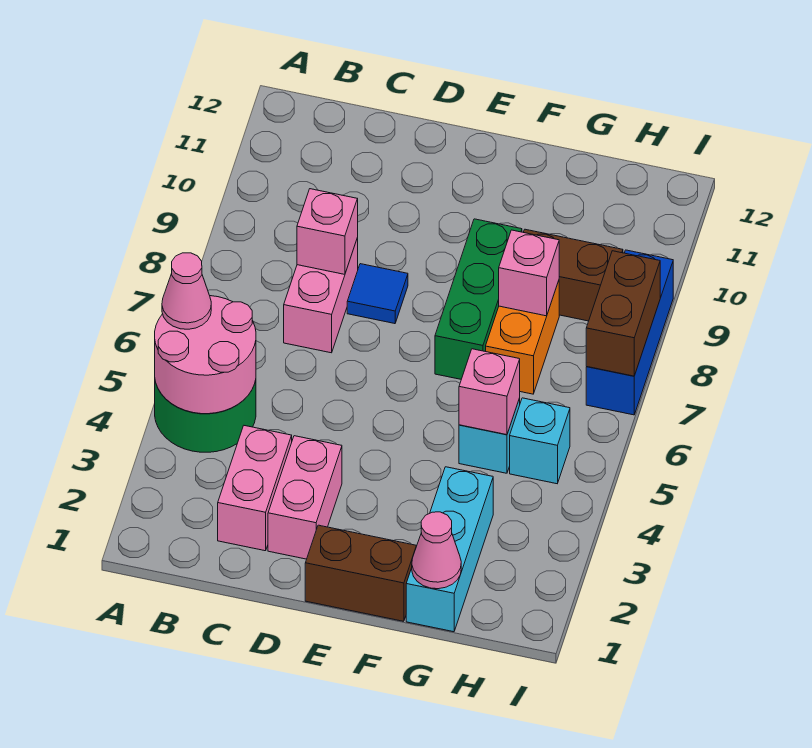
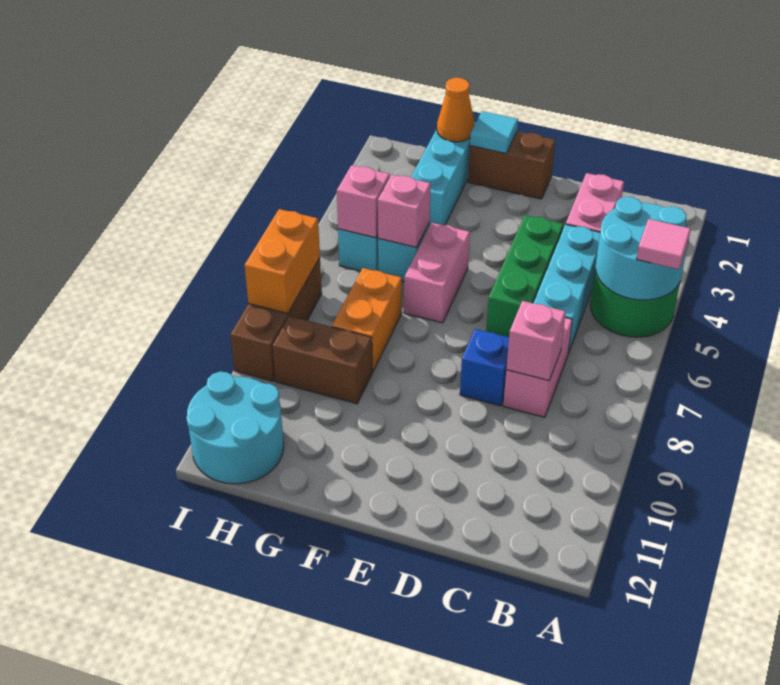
pink 2x2 round brick [155,296,256,414] -> cyan 2x2 round brick [596,197,688,300]
pink 1x1 cone [162,253,211,329] -> pink 1x1 tile [637,219,691,269]
none -> cyan 1x3 brick [534,224,600,354]
pink 1x2 brick [268,436,342,559] -> pink 1x2 brick moved to [404,223,470,323]
blue 1x1 tile [347,264,408,324] -> blue 1x1 brick [460,329,509,406]
none -> cyan 1x1 tile [470,111,518,154]
green 1x3 brick [435,219,522,379] -> green 1x3 brick moved to [486,215,563,337]
pink 1x1 cone [412,512,461,589] -> orange 1x1 cone [437,78,475,142]
pink 1x1 brick [499,230,559,316] -> pink 1x1 brick moved to [337,165,390,238]
none -> cyan 2x2 round brick [186,372,284,484]
blue 1x3 brick [586,250,673,415] -> brown 1x3 brick [230,258,322,381]
brown 1x2 brick [586,251,660,376] -> orange 1x2 brick [245,209,320,314]

